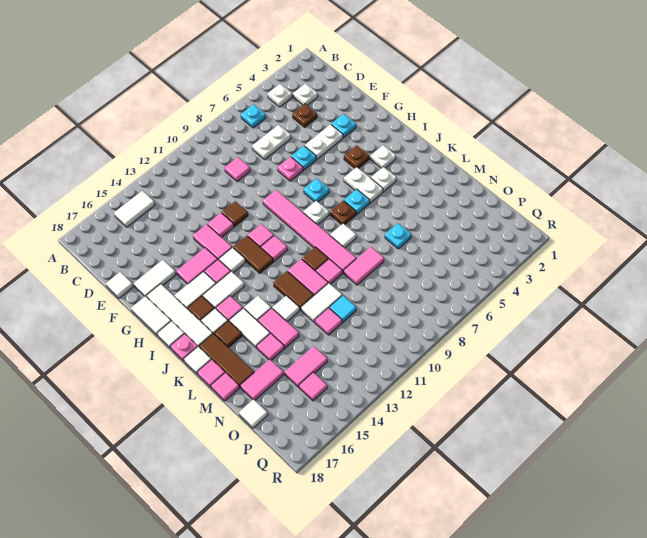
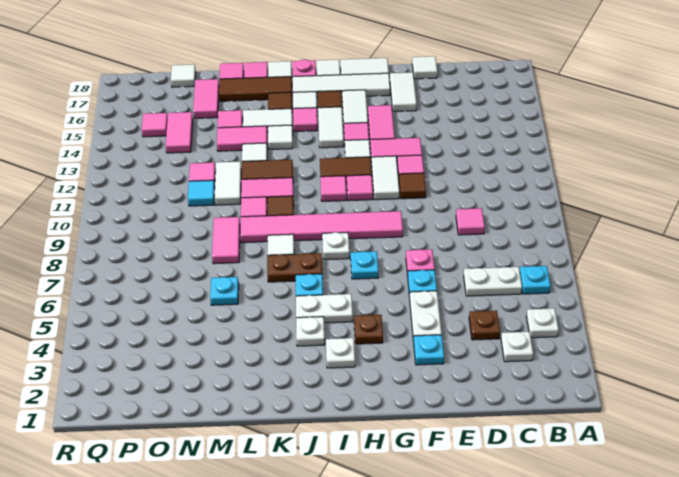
white 1x2 tile [114,191,155,227] -> white 1x2 tile moved to [372,156,399,200]
white 1x2 plate [252,125,291,159] -> white 1x2 plate turned to [464,267,522,296]
brown 1x1 plate [330,201,356,225] -> brown 1x2 plate [267,253,322,282]

